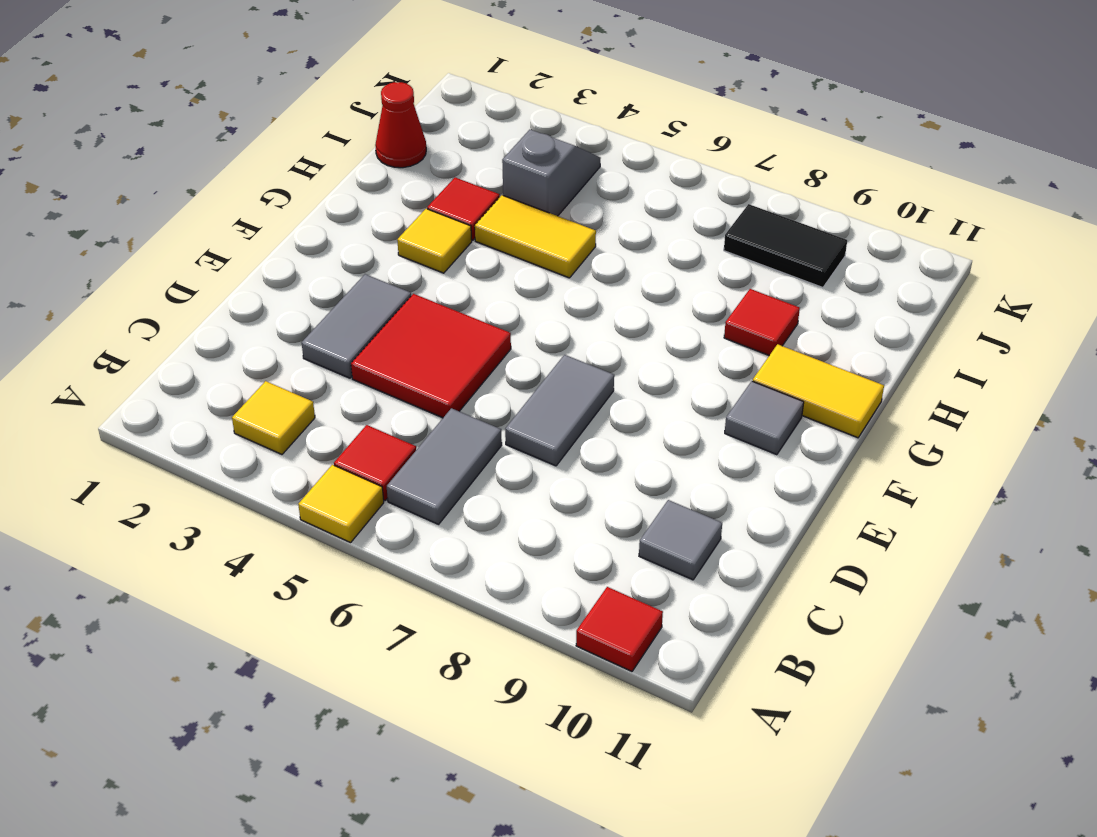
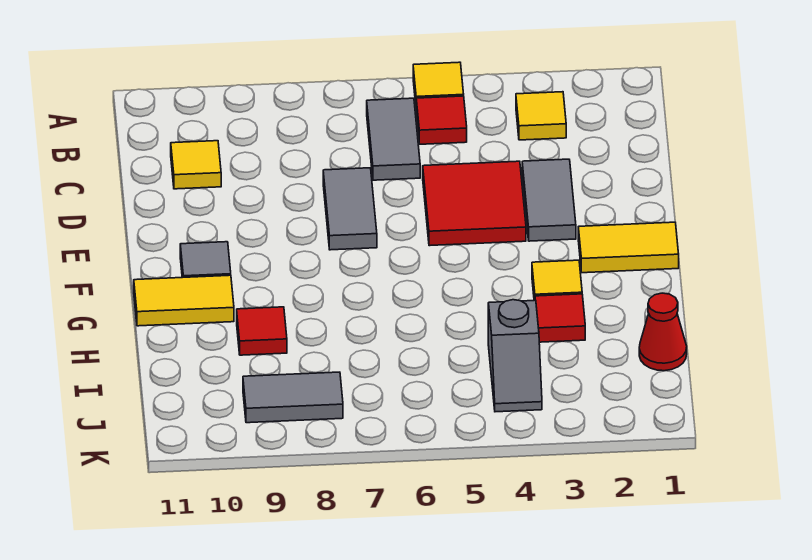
red 1x1 tile [576,587,663,671] -> none
grey 1x1 tile [639,500,722,580] -> yellow 1x1 tile [171,141,221,189]
yellow 1x2 tile [475,195,596,278] -> yellow 1x2 tile moved to [578,222,679,273]
black 1x2 tile [724,204,847,288] -> grey 1x2 tile [243,372,343,423]

